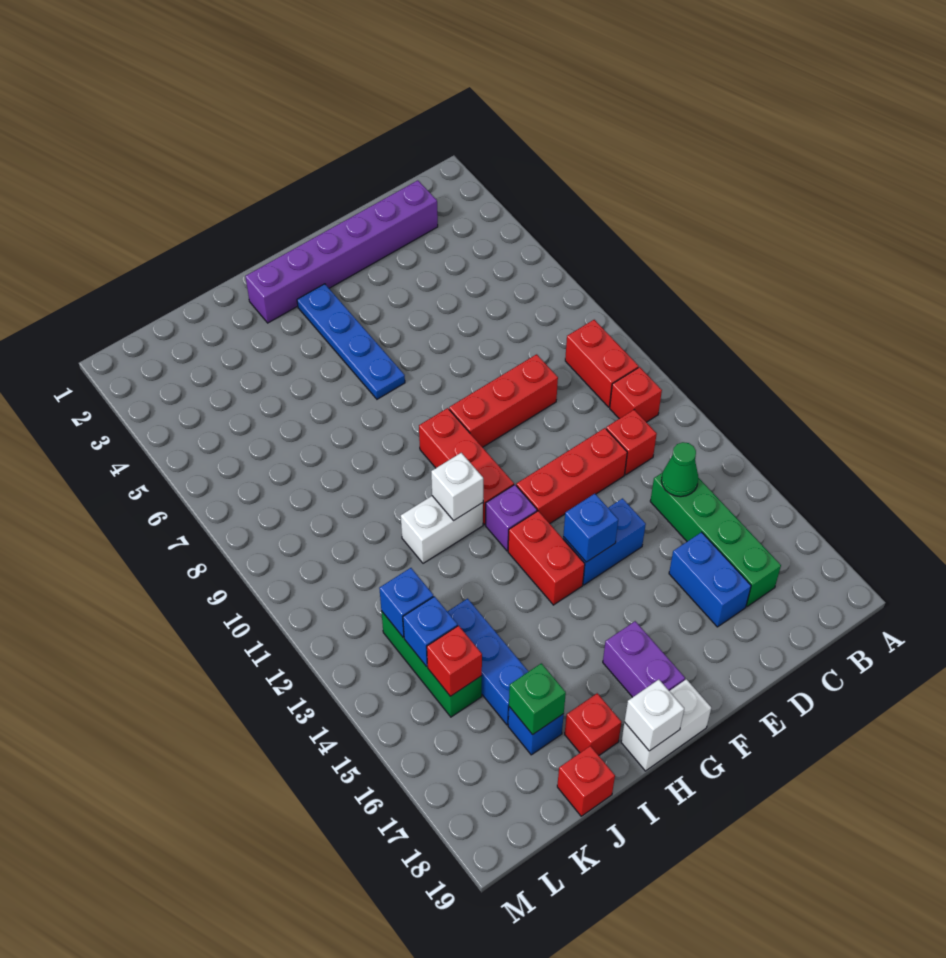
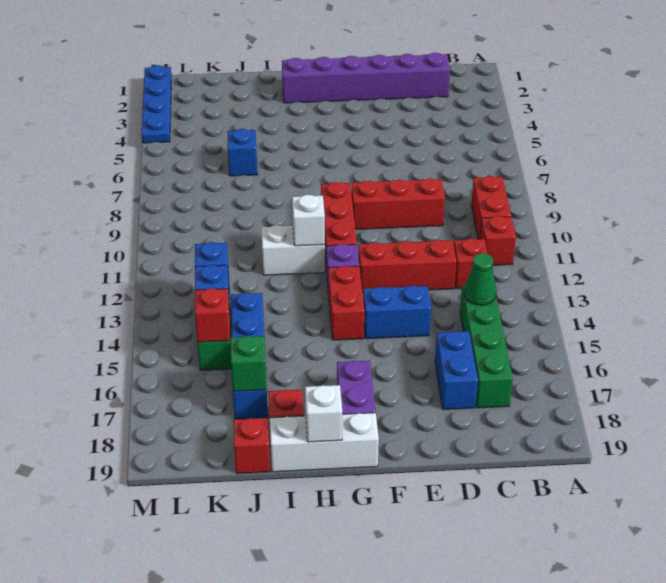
blue 1x1 brick [563,494,618,562] -> blue 1x1 brick moved to [227,129,258,176]
blue 1x4 plate [297,284,405,399] -> blue 1x4 plate moved to [142,65,172,143]
white 1x2 brick [621,679,711,771] -> white 1x3 brick [270,413,379,472]

